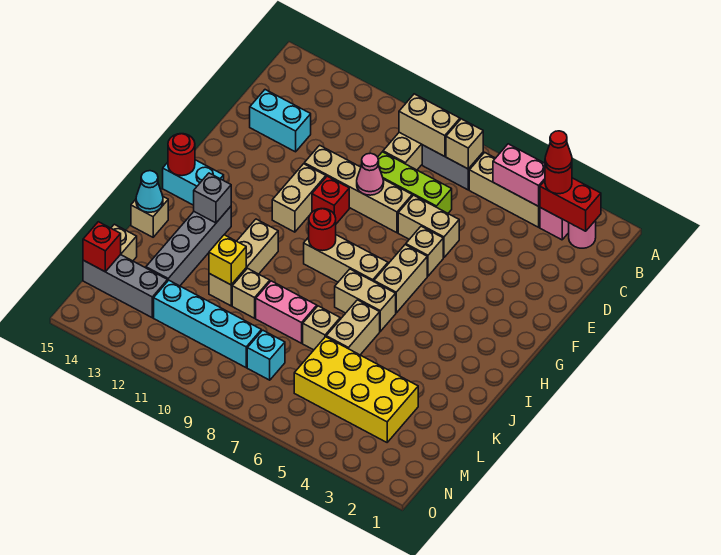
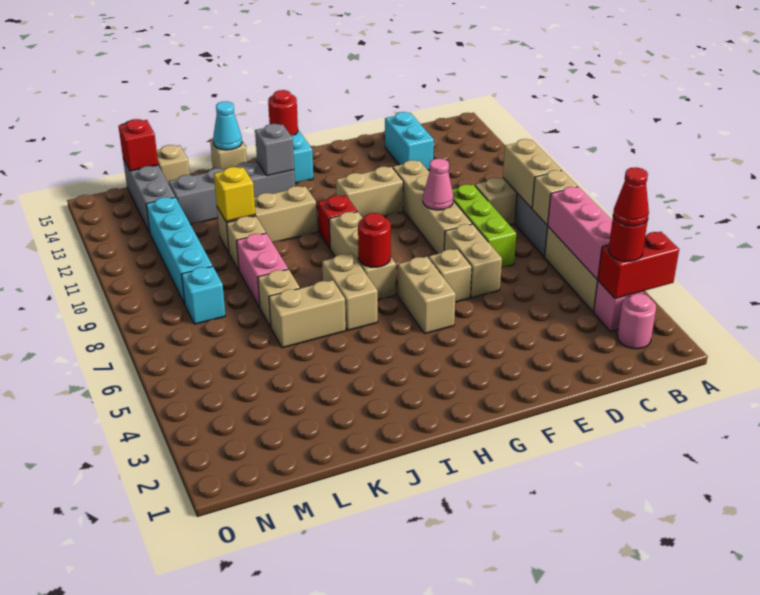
red 1x2 brick [540,178,601,231] -> red 1x2 brick turned to [598,232,679,299]
pink 1x2 brick [493,144,545,206] -> pink 1x3 brick [548,187,612,279]
red 1x1 brick [312,176,349,224] -> red 1x1 brick moved to [318,195,357,248]
tan 1x2 brick [374,245,427,313] -> tan 1x2 brick turned to [397,257,456,334]
red 1x1 round brick [309,209,336,251] -> red 1x1 round brick moved to [358,213,391,267]
yellow 2x4 brick [294,337,418,442] -> none

